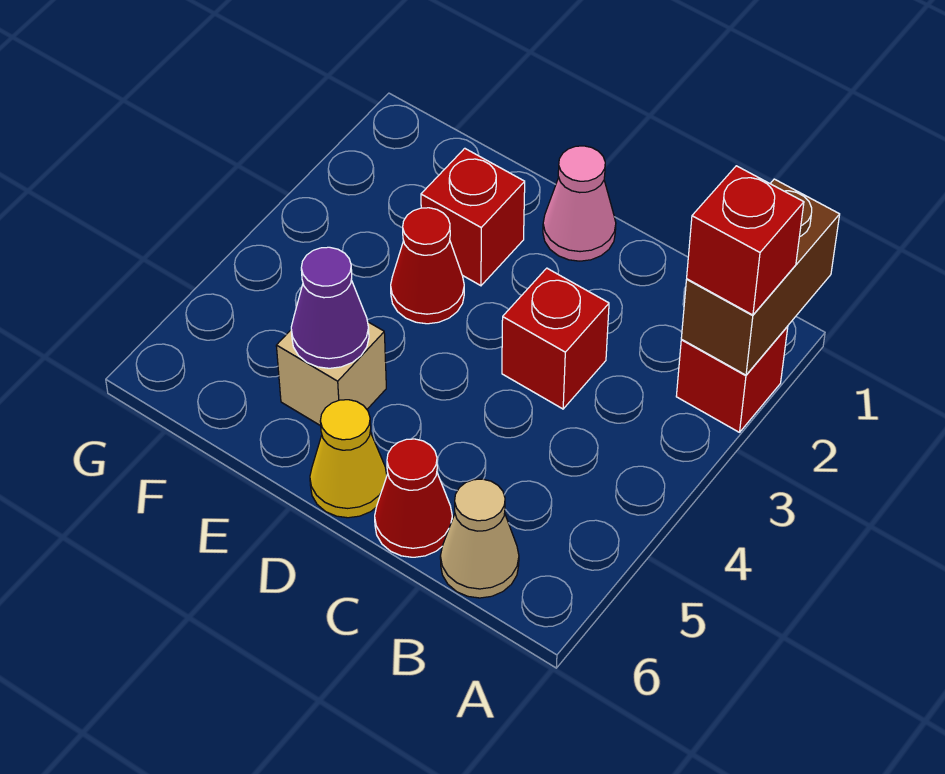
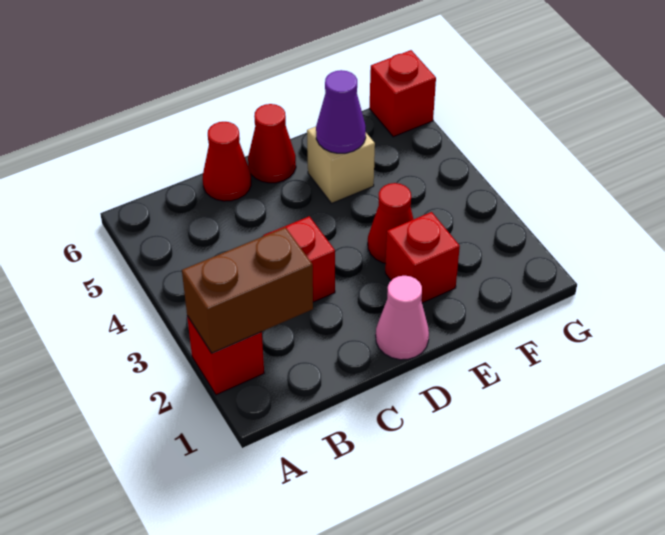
brown 1x2 brick [681,179,840,375] -> brown 1x2 brick turned to [182,227,313,353]
red 1x1 brick [687,166,804,315] -> red 1x1 brick moved to [370,50,436,137]
tan 1x1 cone [440,479,519,598] -> none
yellow 1x1 cone [310,400,387,518] -> red 1x1 cone [248,104,296,183]

